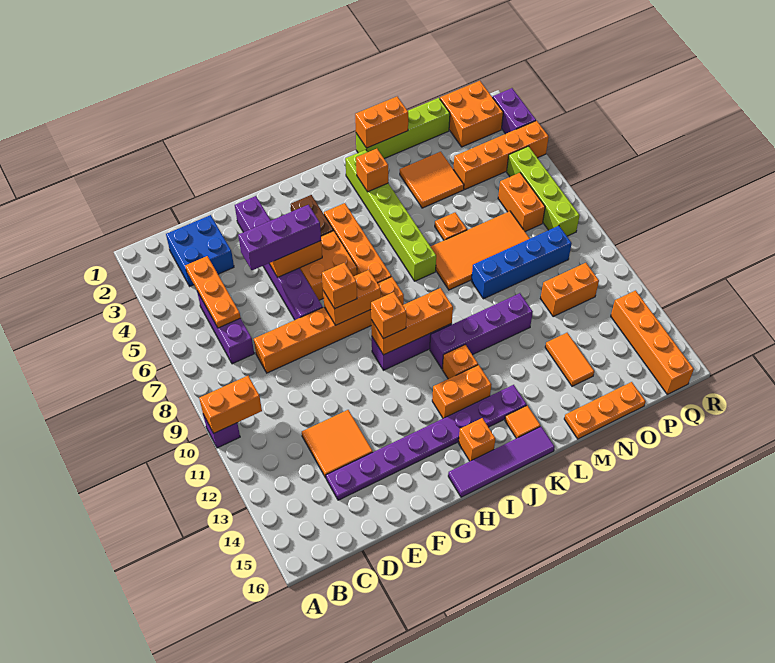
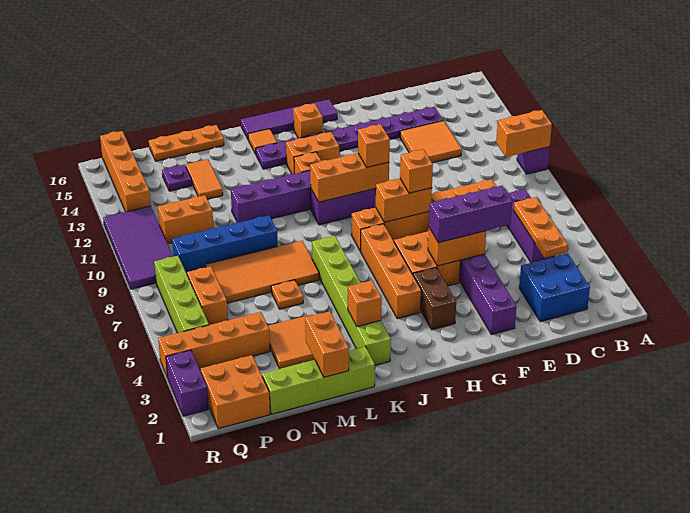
orange 1x2 brick [355,97,408,148] -> orange 1x2 brick turned to [305,311,349,377]
none -> purple 1x1 plate [162,165,192,191]
none -> purple 2x4 tile [103,206,173,289]

